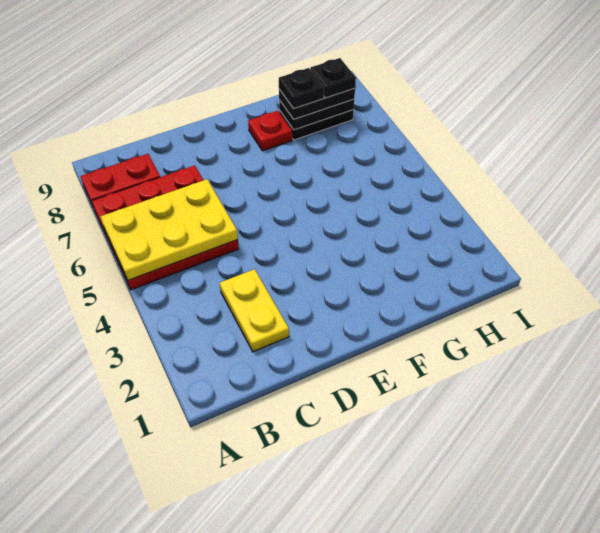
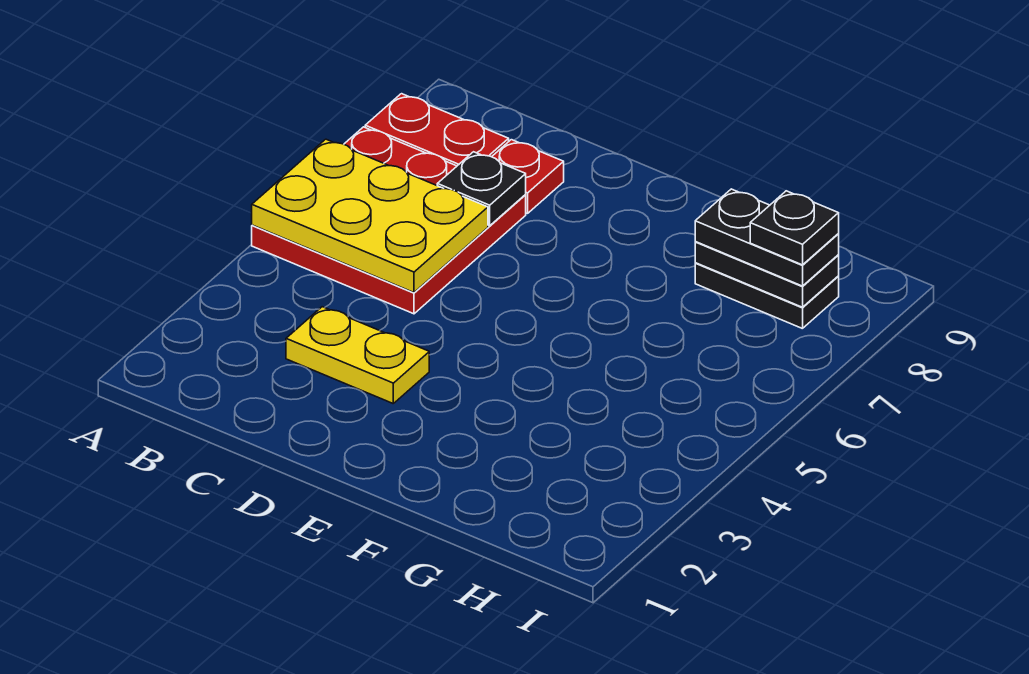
yellow 1x2 plate [220,269,289,352] -> yellow 1x2 plate turned to [286,307,429,403]
red 1x1 plate [248,111,292,151] -> red 1x1 plate moved to [492,140,564,214]
black 1x1 plate [279,68,324,109] -> black 1x1 plate moved to [437,152,526,226]

